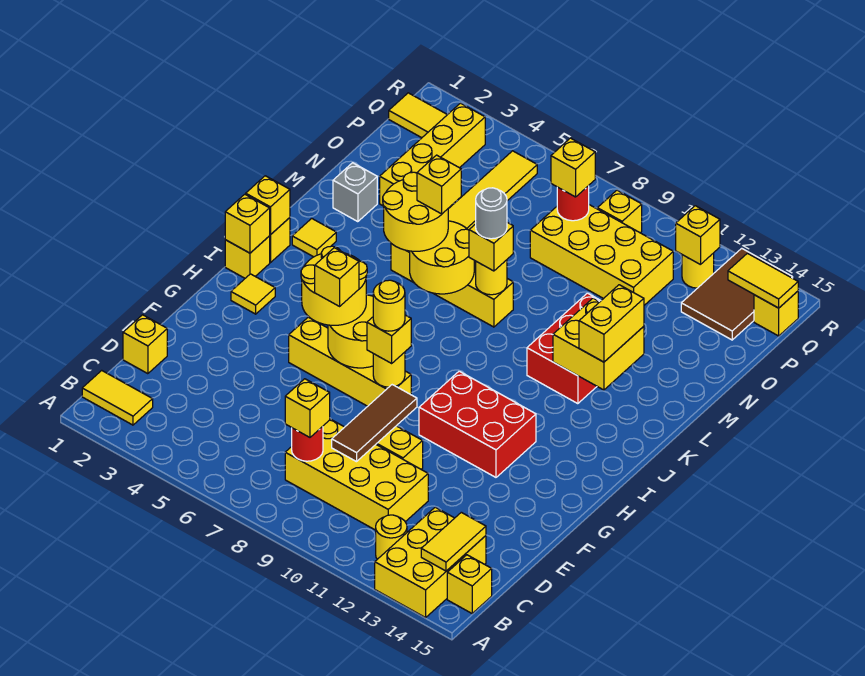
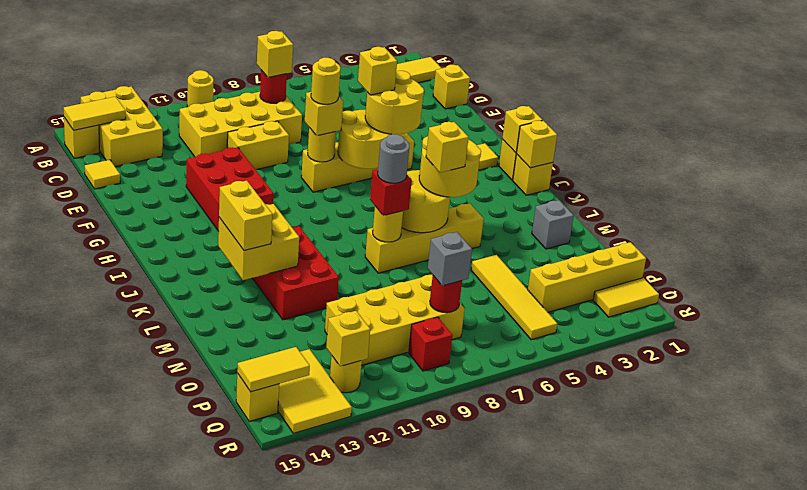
yellow 1x1 round brick [376,515,407,559] -> yellow 1x1 round brick moved to [187,70,214,107]
yellow 1x2 tile [421,512,486,571] -> yellow 1x2 tile turned to [64,97,126,130]
brown 1x3 tile [332,385,417,462] -> none
red 2x3 brick [419,371,536,477] -> red 2x3 brick turned to [186,147,274,231]
yellow 1x1 tile [292,218,336,257] -> yellow 1x1 tile moved to [85,160,120,189]
yellow 1x1 brick [469,223,513,271] -> red 1x1 brick [370,169,412,216]
yellow 1x4 brick [380,103,485,206] -> yellow 1x4 brick turned to [528,242,646,312]
yellow 1x1 brick [551,138,595,197] -> grey 1x1 brick [428,232,472,286]
brown 2x3 tile [681,248,793,340] -> yellow 2x3 tile [278,349,352,433]
yellow 1x1 brick [597,190,642,233] -> red 1x1 brick [409,317,453,371]

